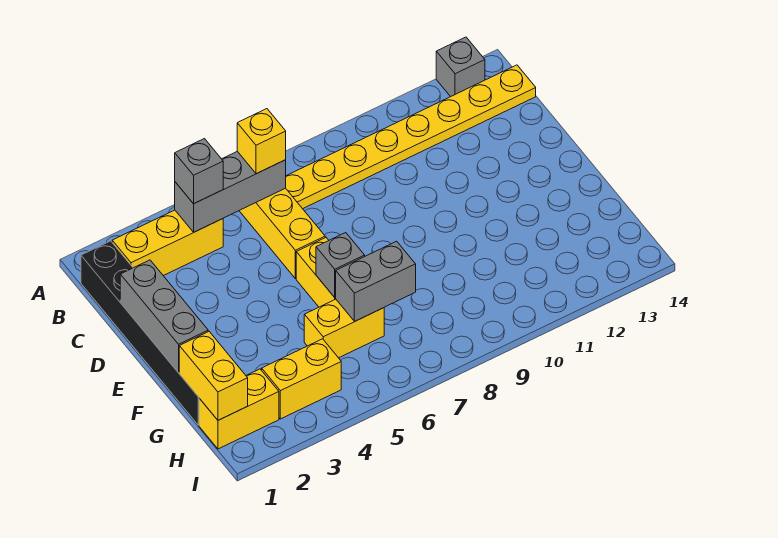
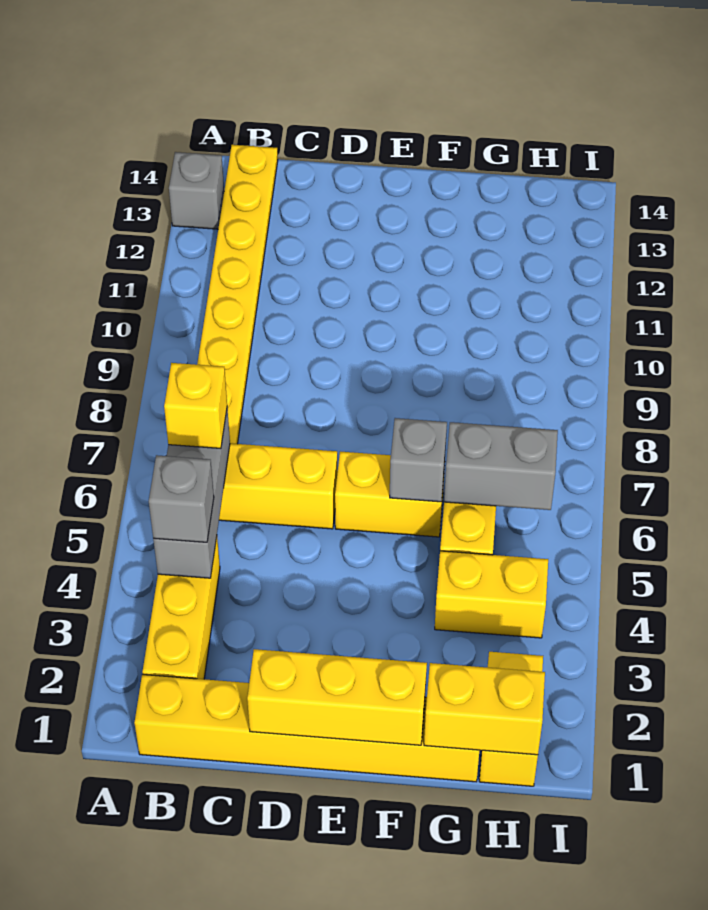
black 1x6 brick [81,241,199,425] -> yellow 1x6 brick [134,674,479,782]
grey 1x3 brick [120,260,208,373] -> yellow 1x3 brick [247,649,427,745]
grey 1x2 brick [335,241,416,321] -> grey 1x2 brick turned to [444,422,558,510]
yellow 1x2 brick [262,339,341,419] -> yellow 1x2 brick turned to [435,551,548,638]

